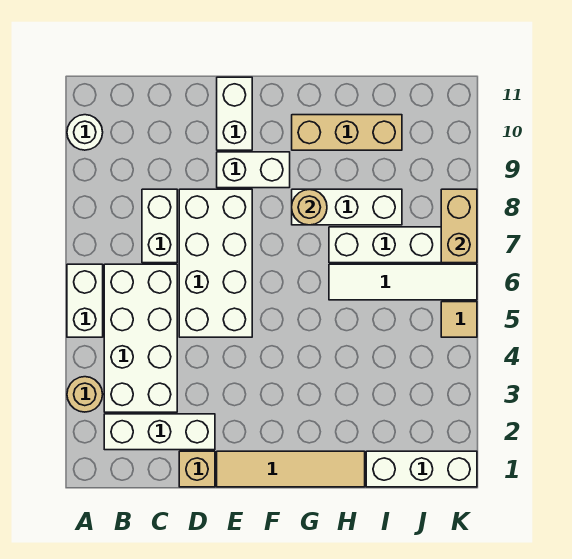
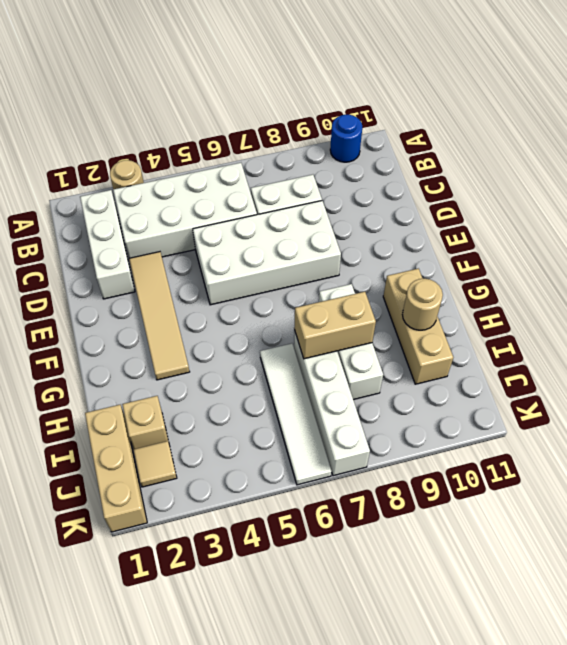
white 1x2 brick [67,264,103,337] -> none
white 1x1 round brick [67,115,103,150] -> blue 1x1 round brick [330,115,362,162]
tan 1x1 brick [179,451,215,487] -> tan 1x1 brick moved to [122,396,168,449]
tan 1x4 tile [217,451,365,487] -> tan 1x4 tile moved to [129,252,190,380]
white 1x2 brick [217,152,290,188] -> none
white 1x2 brick [217,77,252,150] -> none
tan 1x1 round brick [292,189,327,225] -> tan 1x1 round brick moved to [402,279,443,330]
white 1x3 brick [366,451,477,487] -> tan 1x3 brick [85,405,147,532]
tan 1x1 tile [441,302,477,337] -> tan 1x1 tile moved to [133,441,177,487]
tan 1x2 brick [441,189,477,263] -> tan 1x2 brick moved to [294,292,376,359]

